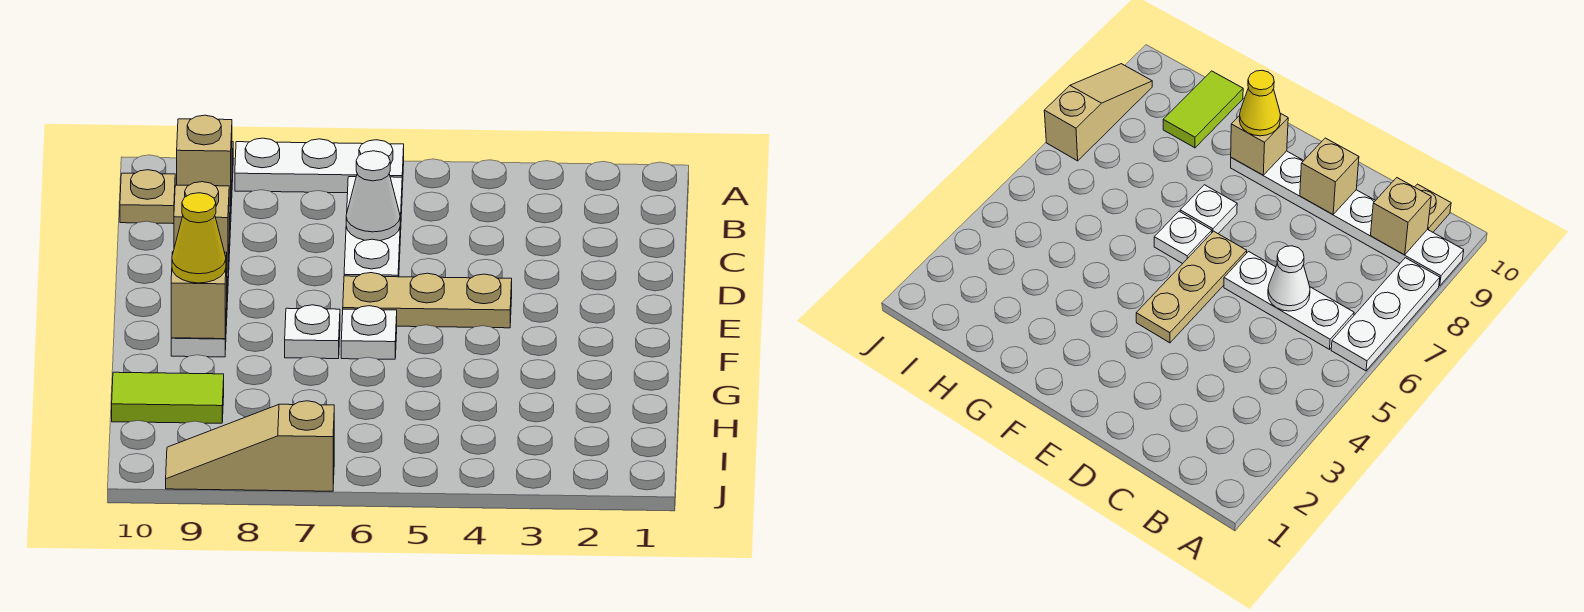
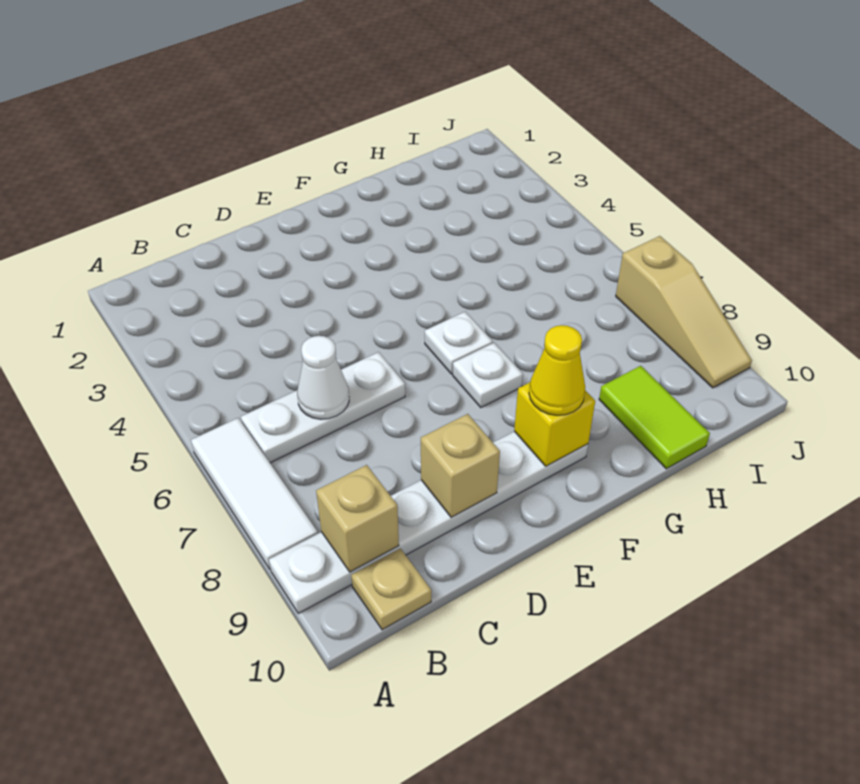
white 1x3 plate [235,138,404,193] -> white 1x3 tile [191,418,318,569]
tan 1x3 plate [343,273,512,328] -> none
tan 1x1 brick [171,252,227,339] -> yellow 1x1 brick [514,382,595,466]

